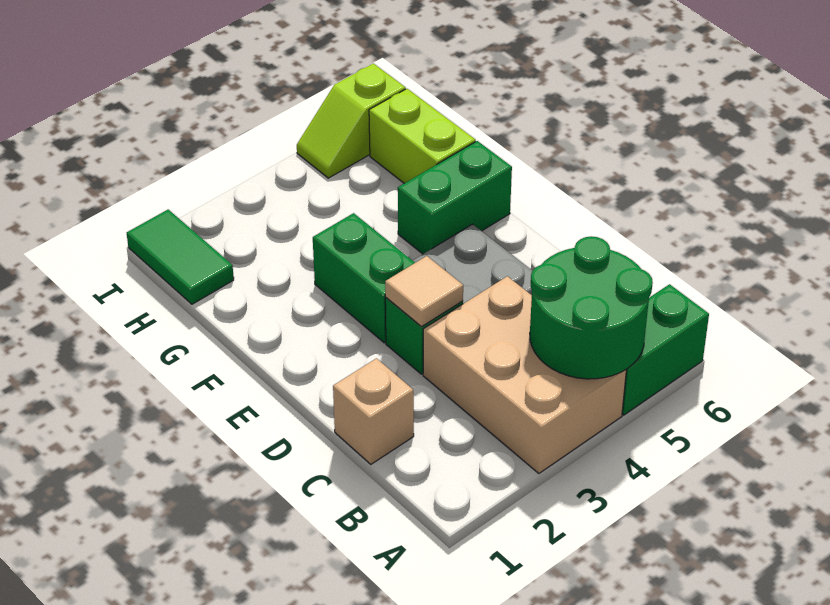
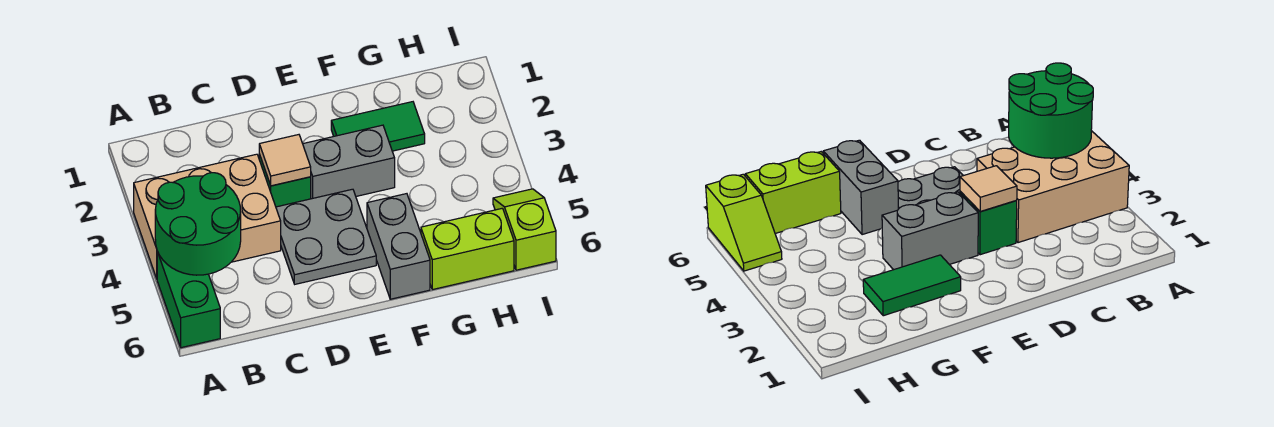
tan 1x1 brick [333,358,414,464] -> none
green 1x2 brick [313,213,415,343] -> grey 1x2 brick [303,125,395,199]
green 1x2 brick [398,141,512,254] -> grey 1x2 brick [367,194,430,299]
green 1x2 tile [127,210,234,304] -> green 1x2 tile moved to [331,102,425,151]

